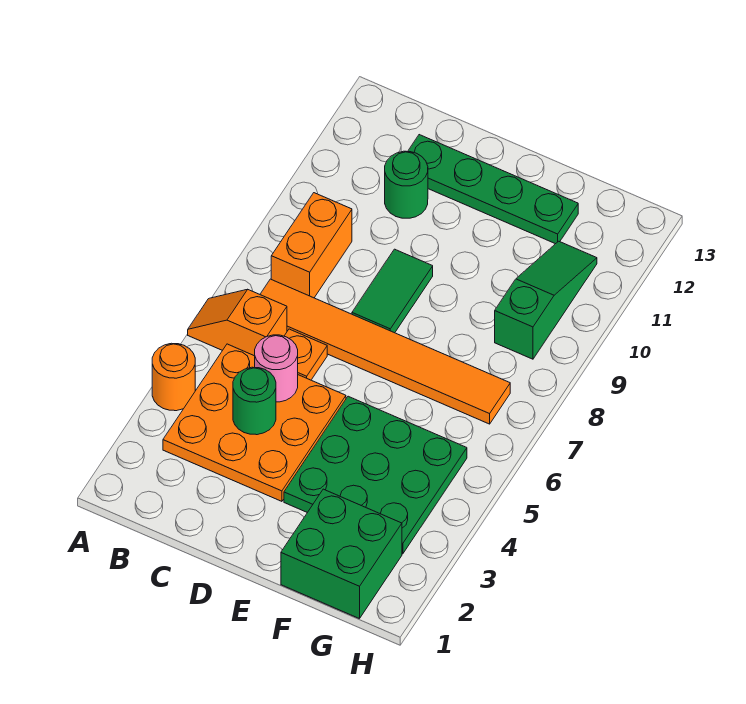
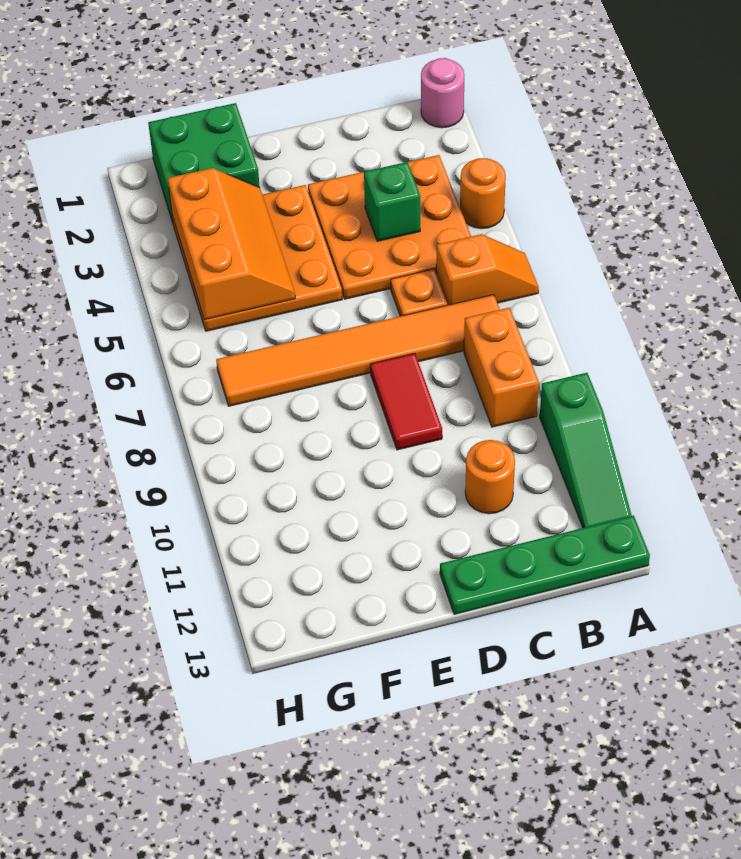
green 1x1 round brick [233,367,276,435] -> green 1x1 brick [364,162,420,241]
pink 1x1 round brick [255,335,298,402] -> pink 1x1 round brick moved to [421,58,464,128]
green 1x1 round brick [385,151,428,218] -> orange 1x1 round brick [465,440,515,514]
green 1x4 plate [408,135,578,244] -> green 1x4 plate moved to [440,516,650,614]
green 1x2 tile [352,249,433,333] -> red 1x2 tile [370,353,442,450]
green 3x3 plate [284,396,467,554] -> orange 3x3 plate [172,185,342,331]
none -> orange 2x3 slope [168,168,295,320]
green 1x3 slope [495,241,597,359] -> green 1x3 slope moved to [540,373,632,528]

